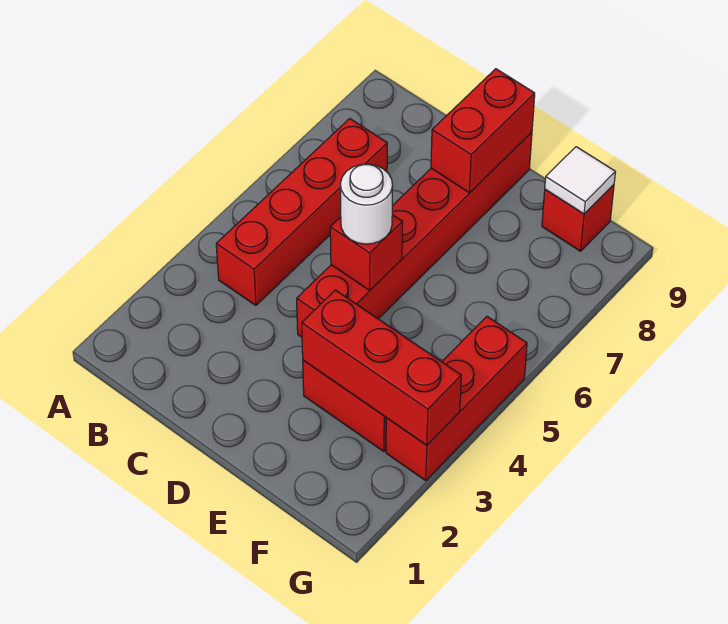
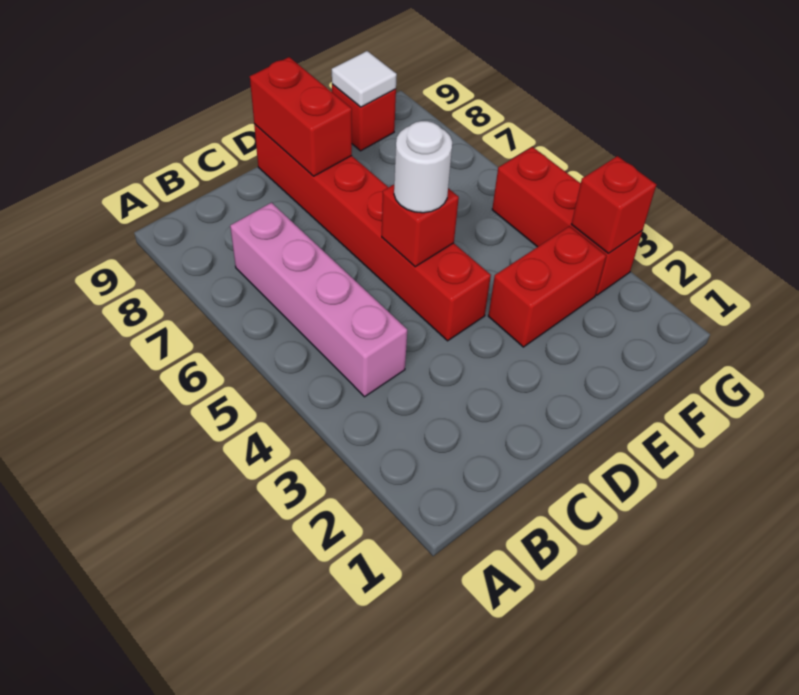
red 1x4 brick [216,119,387,306] -> pink 1x4 brick [230,203,407,397]
red 1x3 brick [302,290,461,445] -> red 1x1 brick [571,156,656,253]

